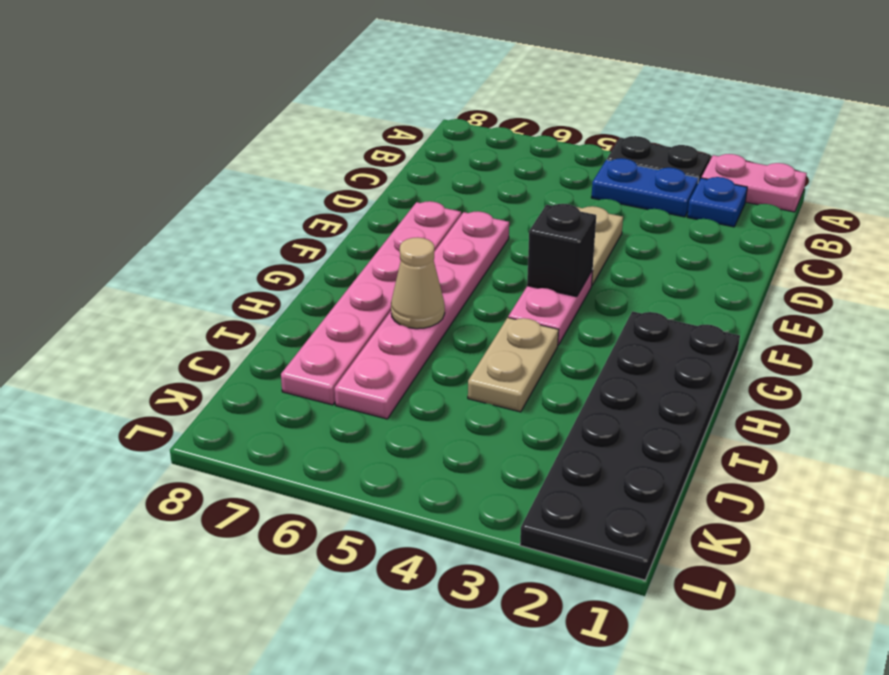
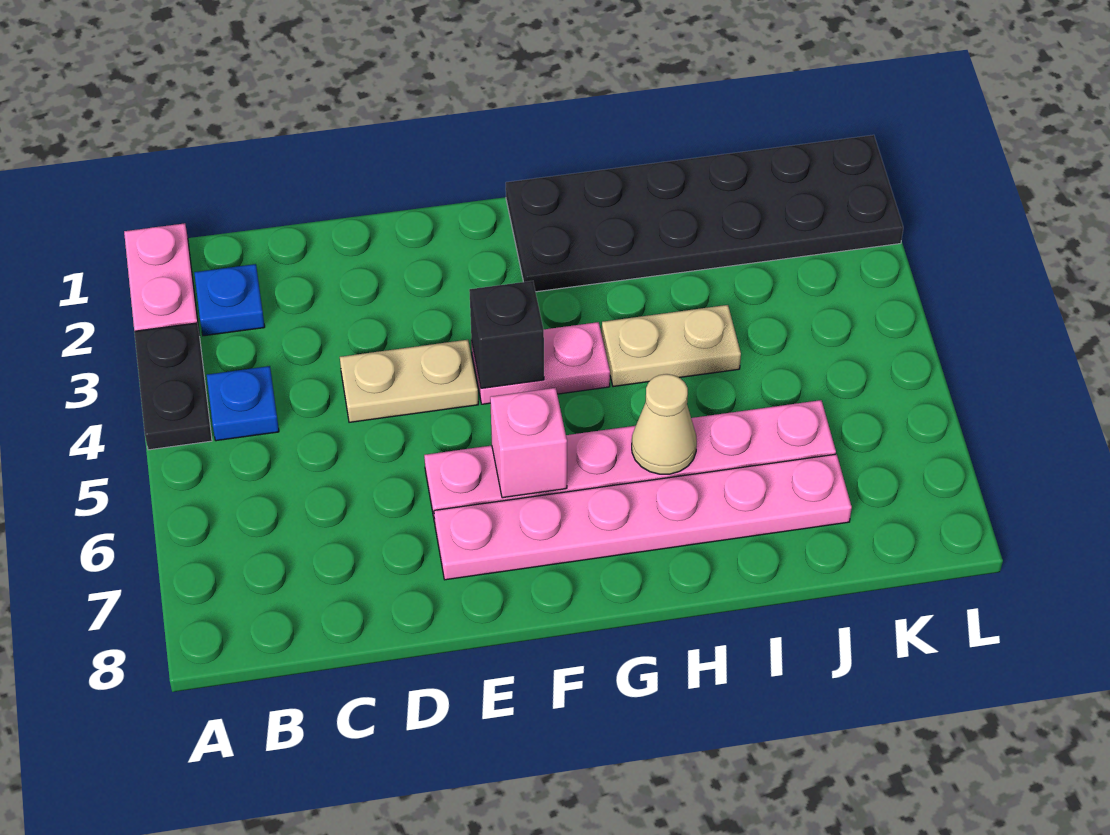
blue 1x2 plate [591,158,699,217] -> blue 1x1 plate [207,366,279,441]
none -> pink 1x1 brick [490,388,567,498]

